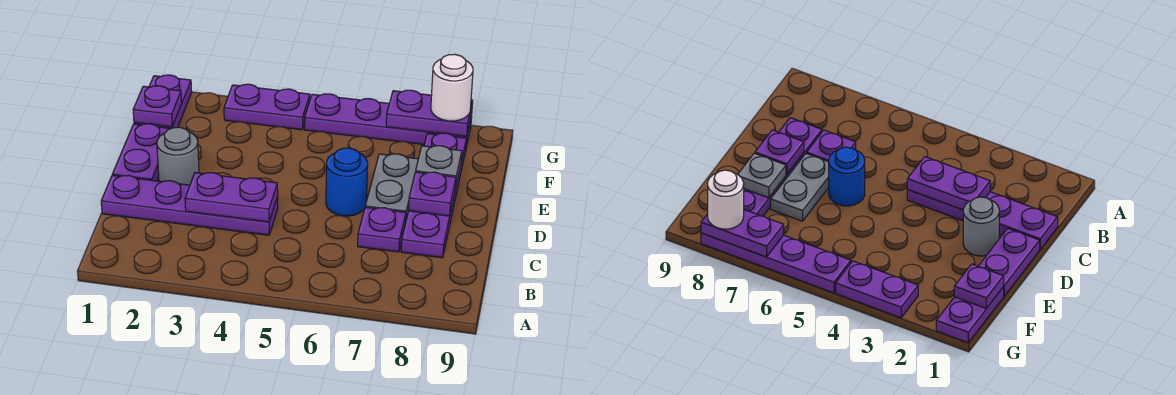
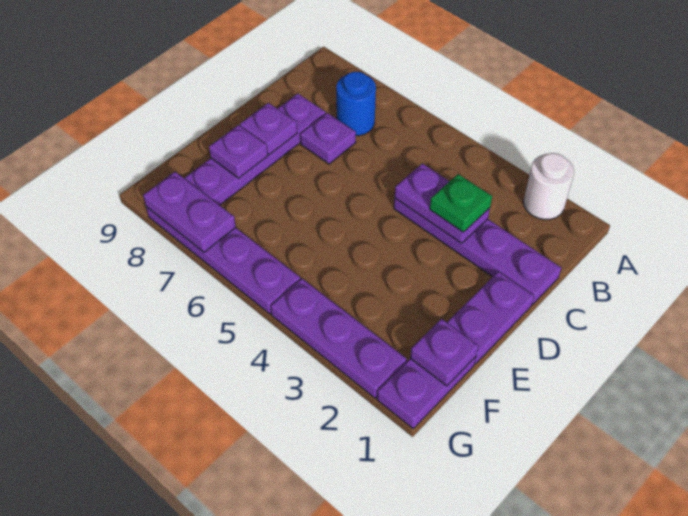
none -> green 1x1 plate [430,174,492,232]
grey 1x1 round brick [157,127,199,185] -> none
blue 1x1 round brick [326,148,368,216] -> blue 1x1 round brick moved to [336,72,376,136]
grey 1x2 plate [365,154,418,219] -> none
grey 1x1 plate [416,146,462,185] -> purple 1x1 plate [209,125,268,178]
purple 1x2 plate [224,84,310,130] -> purple 1x3 plate [271,279,407,398]
white 1x1 round brick [431,54,473,121] -> white 1x1 round brick moved to [523,153,574,220]

